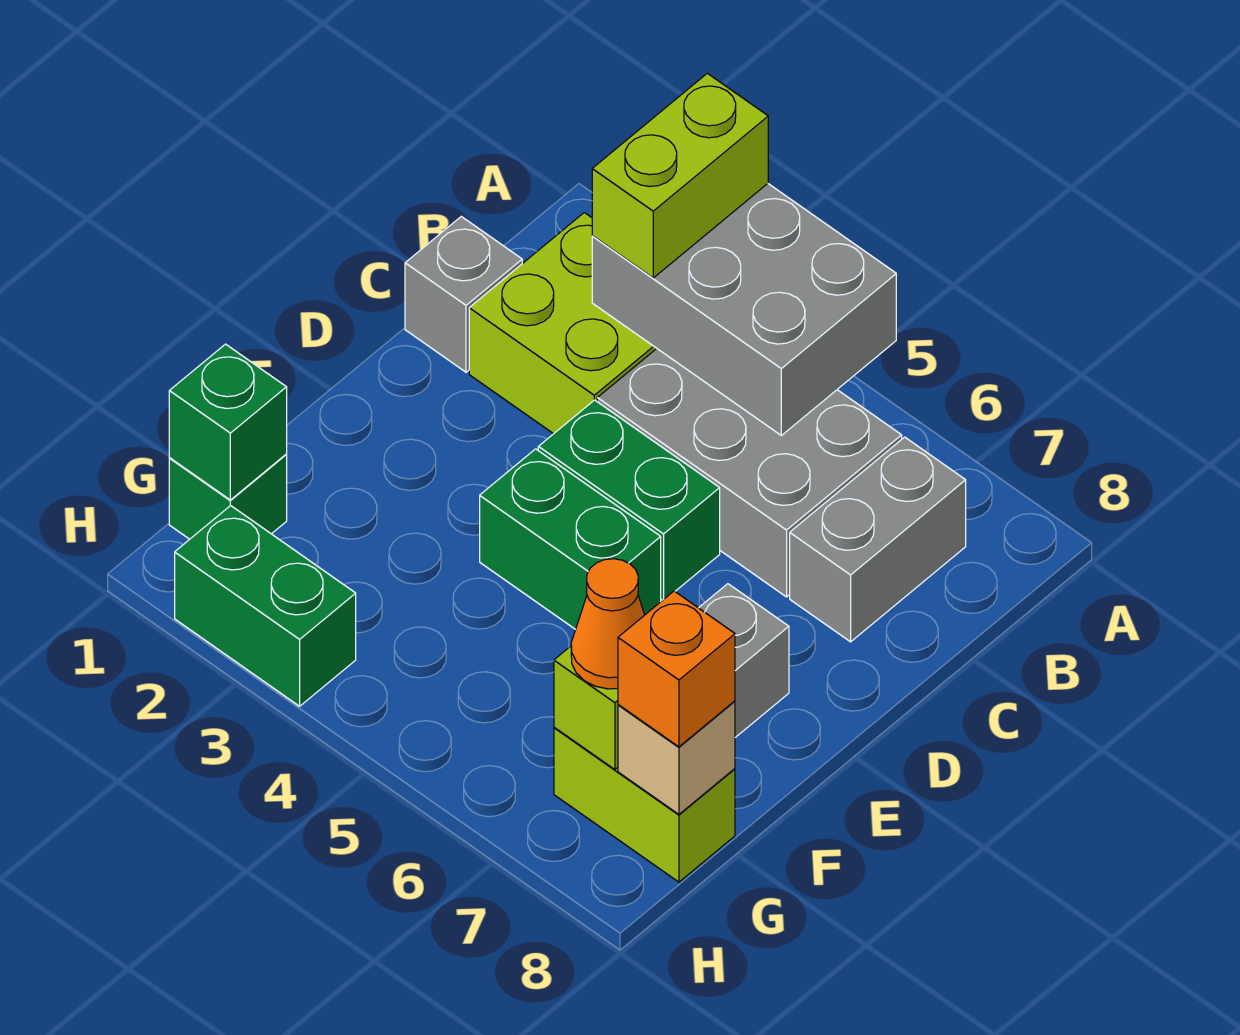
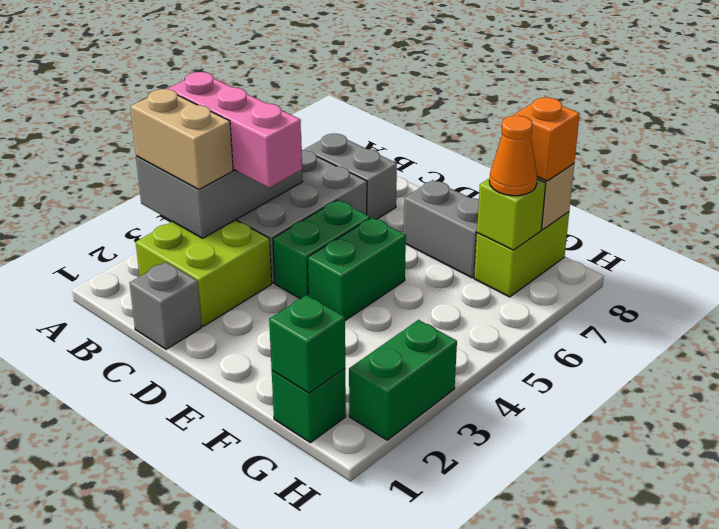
lime 1x2 brick [592,73,768,278] -> tan 1x2 brick [131,89,233,190]
none -> pink 1x3 brick [168,72,302,188]

